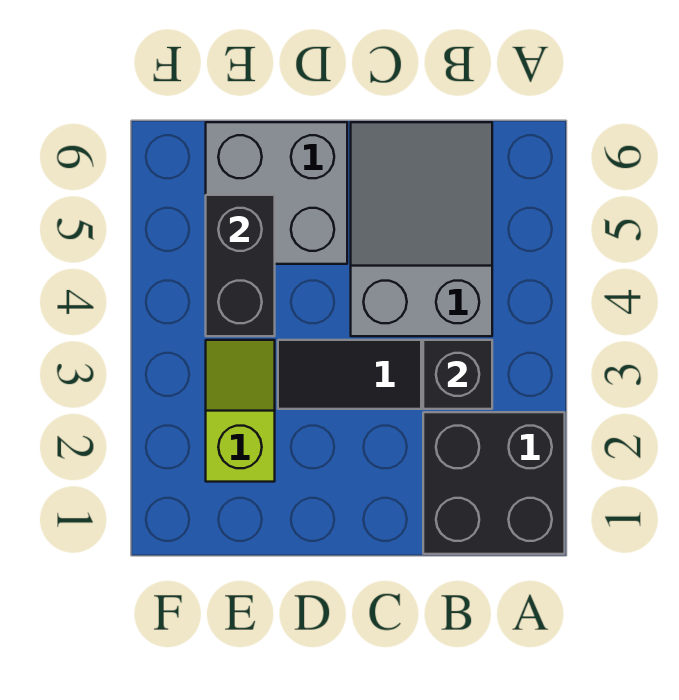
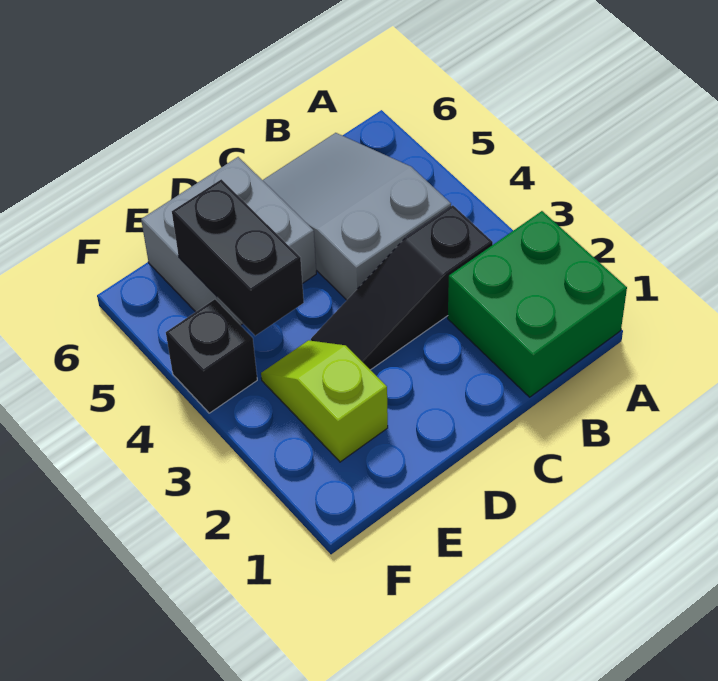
black 2x2 brick [423,412,565,554] -> green 2x2 brick [448,211,627,397]
black 1x1 brick [423,340,492,409] -> black 1x1 brick moved to [166,299,257,413]

